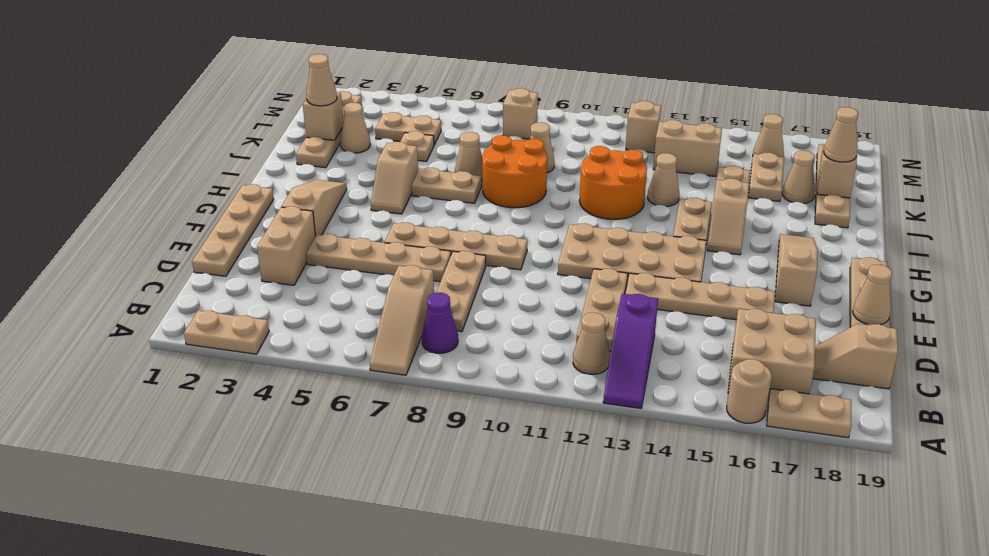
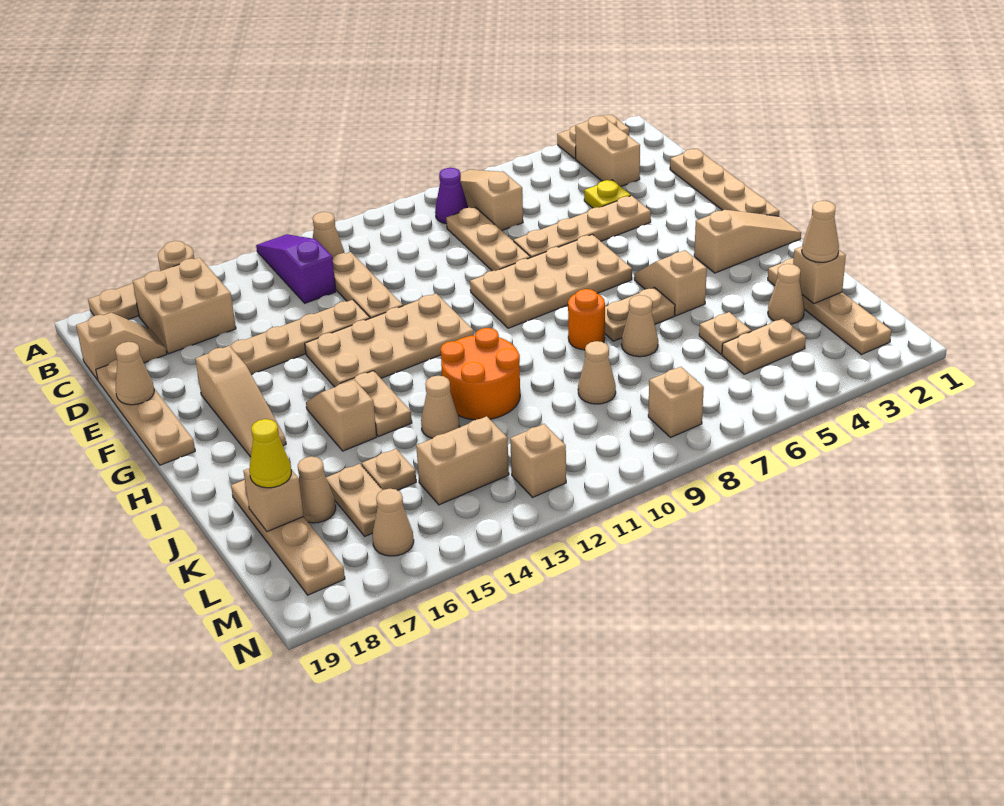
tan 1x2 brick [257,206,315,285] -> tan 1x2 brick moved to [575,116,640,187]
none -> yellow 1x1 plate [584,180,631,208]
tan 1x3 slope [281,180,347,237] -> tan 1x3 slope turned to [694,210,801,273]
tan 1x4 plate [385,222,527,270] -> tan 2x4 plate [470,234,632,328]
orange 2x2 round brick [482,135,547,208] -> orange 1x1 round brick [568,289,605,350]
tan 1x1 cone [824,107,858,162] -> yellow 1x1 cone [249,419,291,488]

